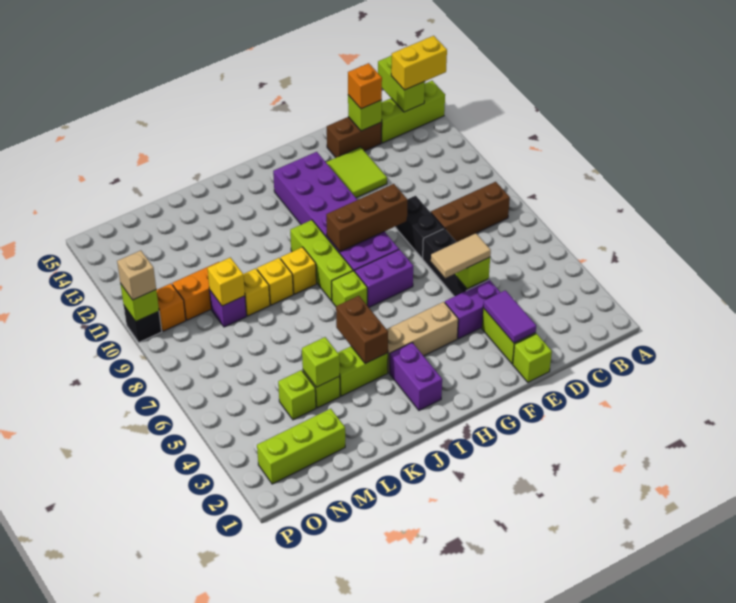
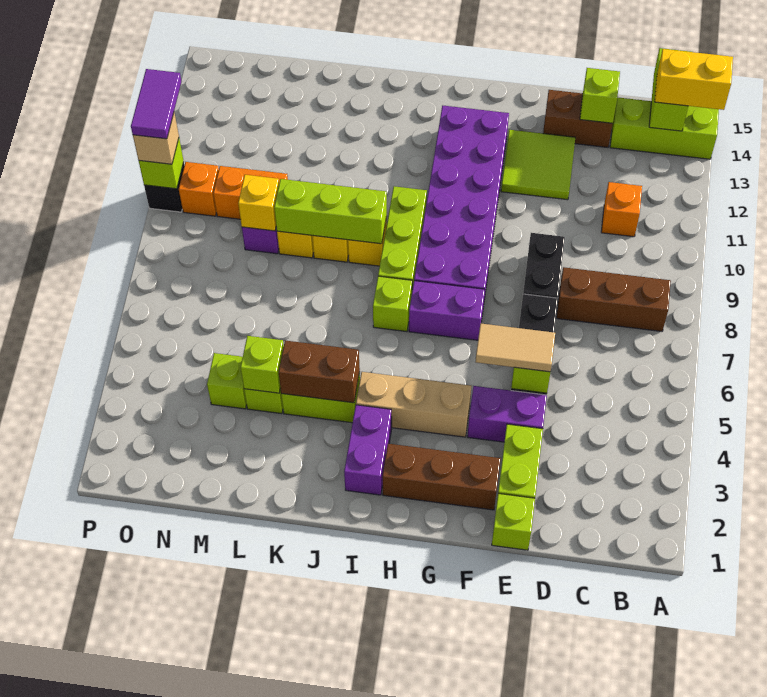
orange 1x1 brick [348,63,382,109] -> orange 1x1 brick moved to [601,182,642,237]
purple 1x2 tile [483,290,536,343] -> purple 1x2 tile moved to [131,69,181,139]
brown 1x3 brick [326,184,408,252] -> brown 1x3 brick moved to [382,444,501,510]
brown 1x2 brick [336,296,388,364] -> brown 1x2 brick turned to [279,340,360,403]
lime 1x3 brick [257,409,345,484] -> lime 1x3 brick moved to [274,179,387,244]

